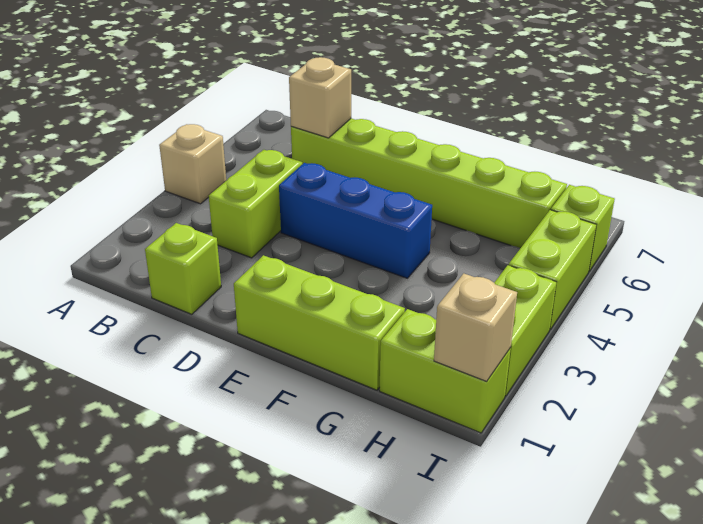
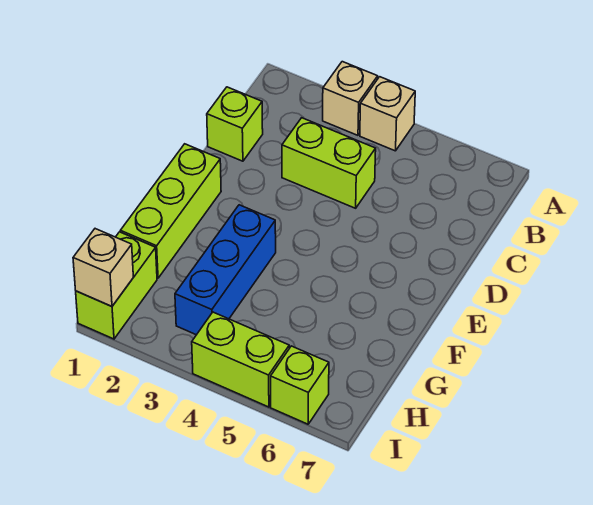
lime 1x6 brick [291,118,567,248] -> none
tan 1x1 brick [289,57,351,138] -> tan 1x1 brick moved to [323,62,378,135]
blue 1x3 brick [279,163,432,278] -> blue 1x3 brick moved to [175,205,276,335]
lime 1x2 brick [494,265,556,396] -> none

